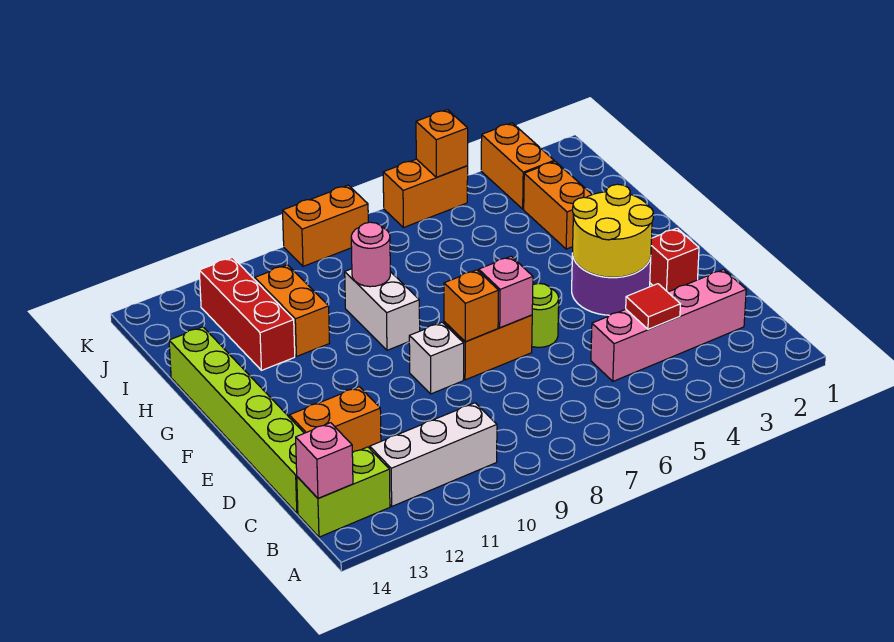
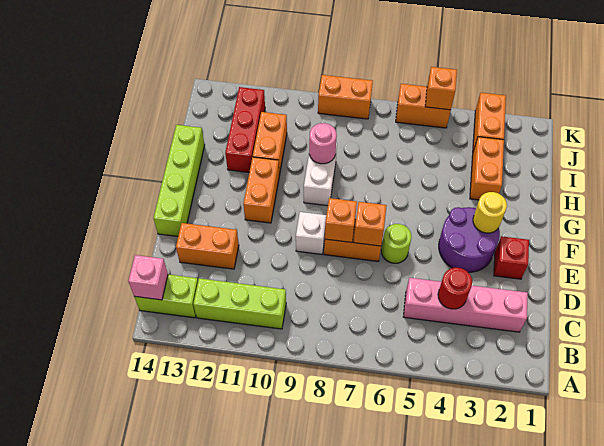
white 1x3 brick [370,403,497,506] -> lime 1x3 brick [193,278,286,329]
red 1x1 tile [626,284,680,329] -> red 1x1 round brick [438,268,472,309]
lime 1x6 brick [169,327,304,513] -> lime 1x4 brick [153,125,205,236]
yellow 2x2 round brick [573,184,653,277] -> yellow 1x1 round brick [473,192,507,233]
pink 1x1 brick [479,256,533,328] -> orange 1x1 brick [354,202,387,246]
none -> orange 1x2 brick [243,157,279,223]

